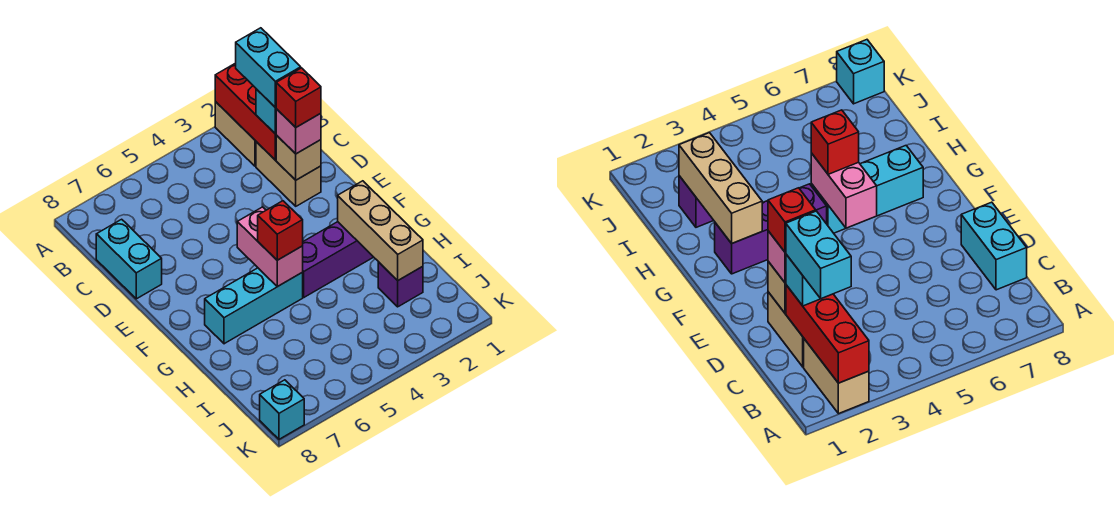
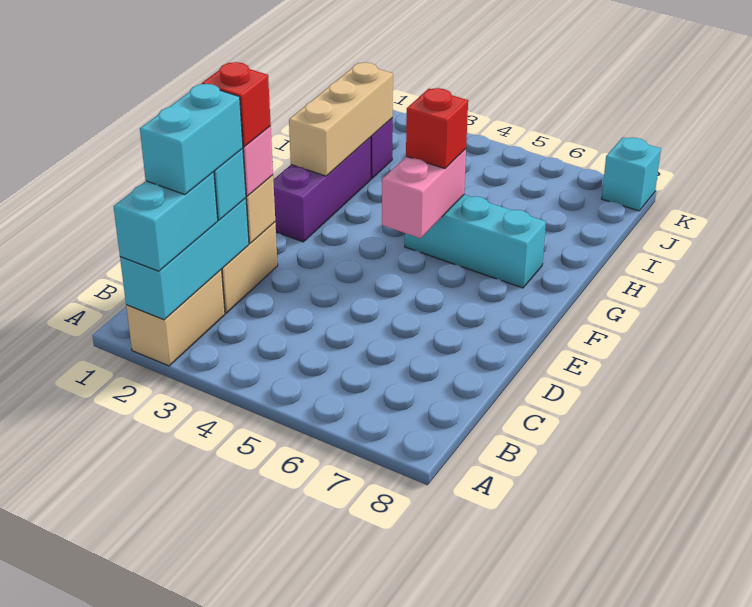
red 1x3 brick [215,63,276,160] -> cyan 1x3 brick [120,198,249,320]
cyan 1x2 brick [96,219,162,299] -> cyan 1x2 brick moved to [113,172,218,271]
purple 1x3 brick [302,222,373,297] -> purple 1x3 brick turned to [273,137,371,242]

